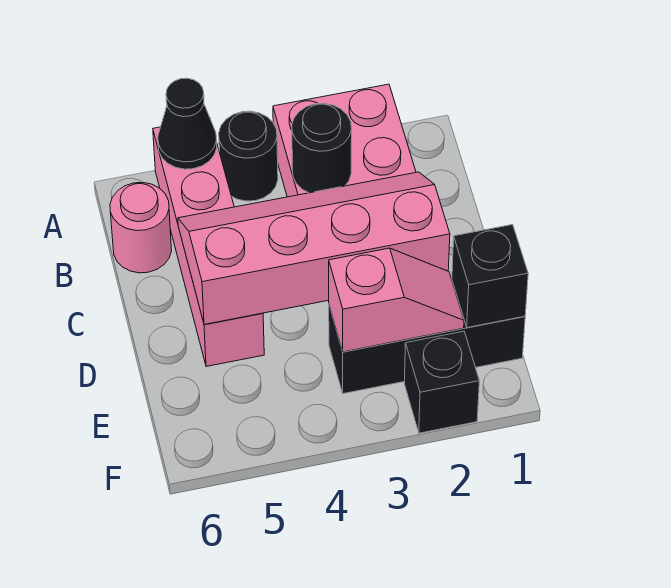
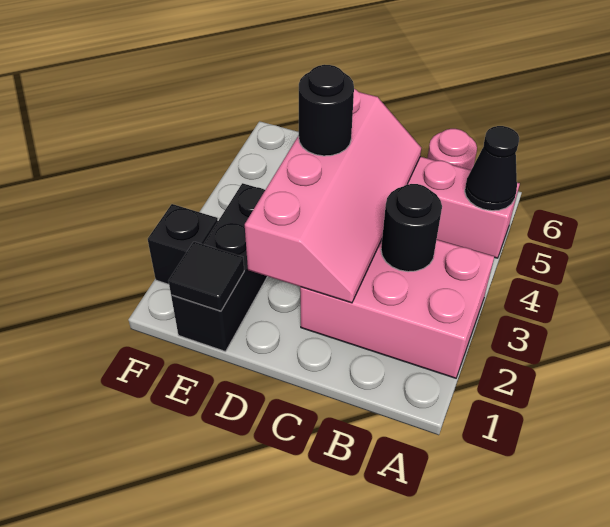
black 1x1 round brick [219,111,278,201] -> black 1x1 round brick moved to [299,65,354,156]
black 1x1 brick [452,225,528,328] -> black 1x1 tile [169,242,244,311]
pink 1x2 slope [329,248,464,352] -> none

